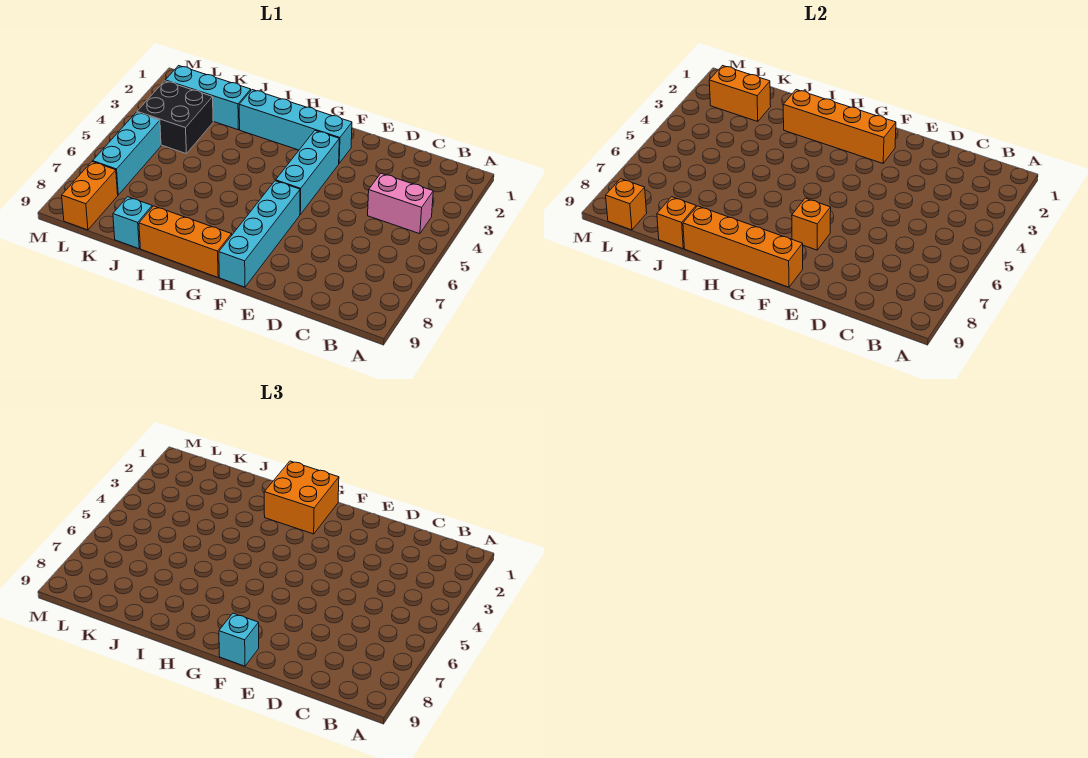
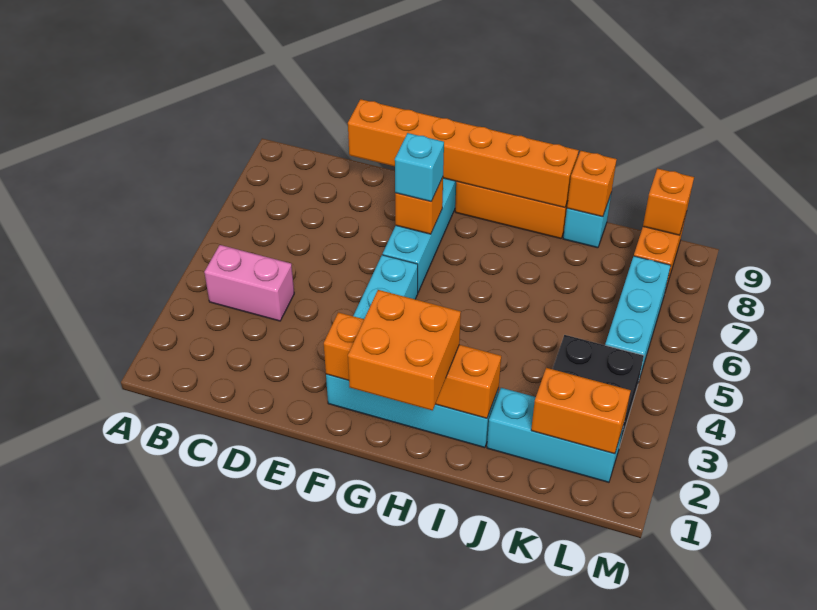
orange 1x4 brick [683,206,803,287] -> orange 1x6 brick [348,99,579,208]
cyan 1x1 brick [219,613,259,666] -> cyan 1x1 brick moved to [395,133,444,202]

